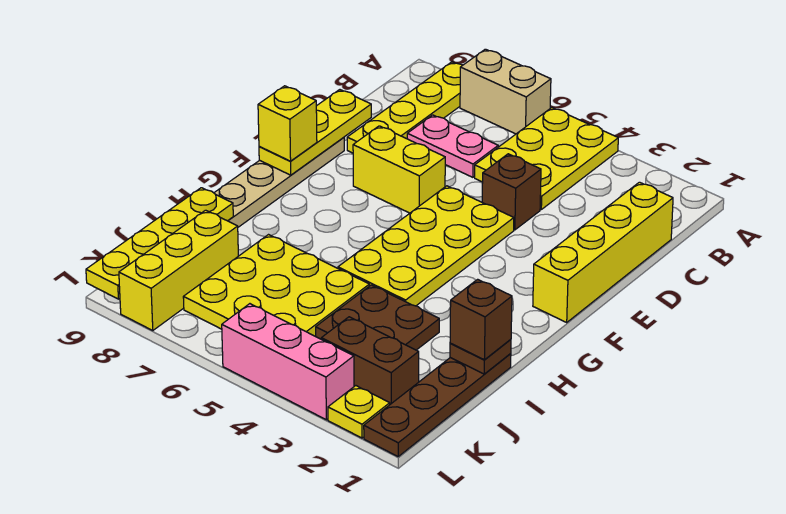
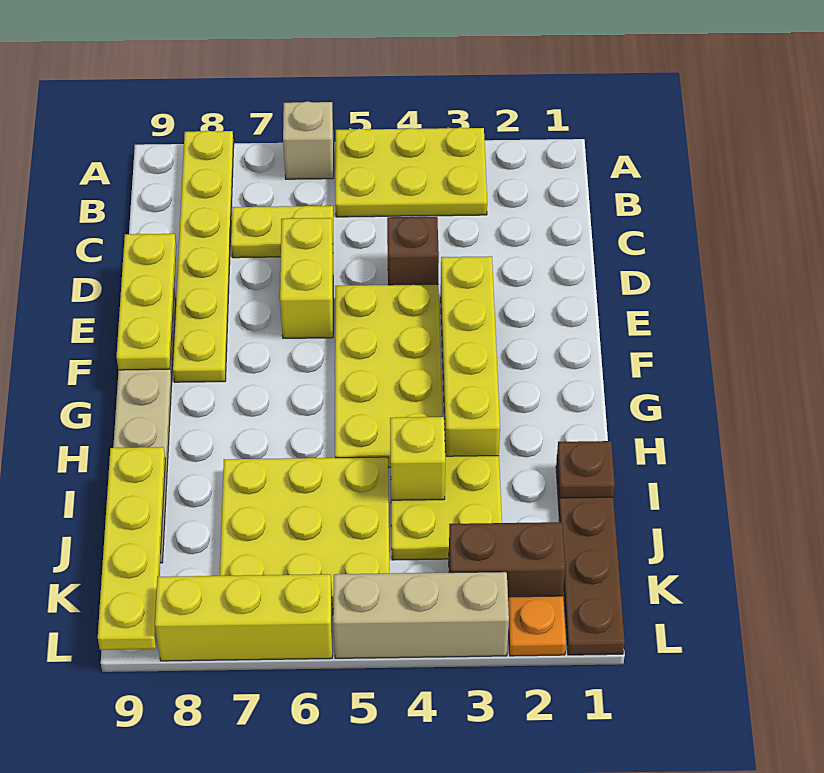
yellow 2x3 plate [475,108,618,209] -> yellow 2x3 plate turned to [335,128,487,217]
tan 1x2 brick [460,49,551,134] -> tan 1x1 brick [283,101,334,179]
yellow 1x4 plate [347,62,463,153] -> yellow 1x6 plate [173,131,234,382]
yellow 1x4 brick [533,182,673,322] -> yellow 1x4 brick moved to [441,256,500,456]
pink 1x2 plate [407,115,498,177] -> yellow 1x2 plate [231,206,333,258]
yellow 1x2 brick [353,126,445,213] -> yellow 1x2 brick turned to [280,218,333,338]
yellow 1x1 brick [258,86,317,161] -> yellow 1x1 brick moved to [390,417,445,500]
brown 1x1 brick [450,279,512,360] -> none
brown 2x2 plate [316,285,439,350] -> yellow 2x2 plate [391,456,502,560]
yellow 1x3 brick [119,210,238,331] -> yellow 1x3 brick turned to [155,574,333,661]
yellow 1x1 plate [328,386,390,438] -> orange 1x1 plate [508,596,566,656]
pink 1x3 brick [222,304,354,420] -> tan 1x3 brick [333,572,509,658]

